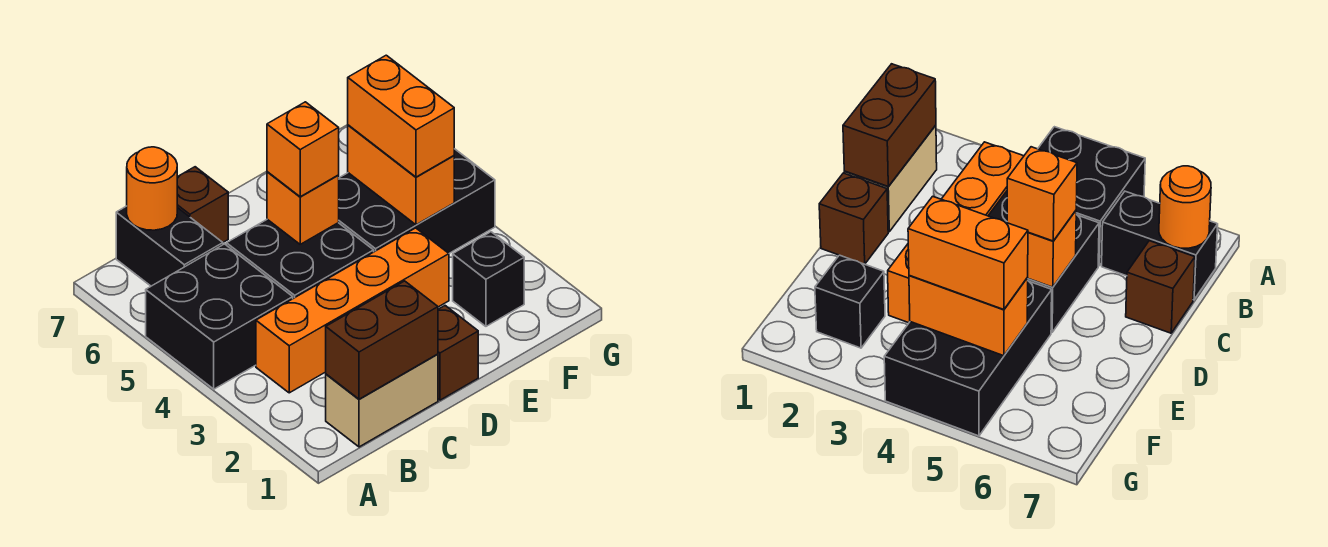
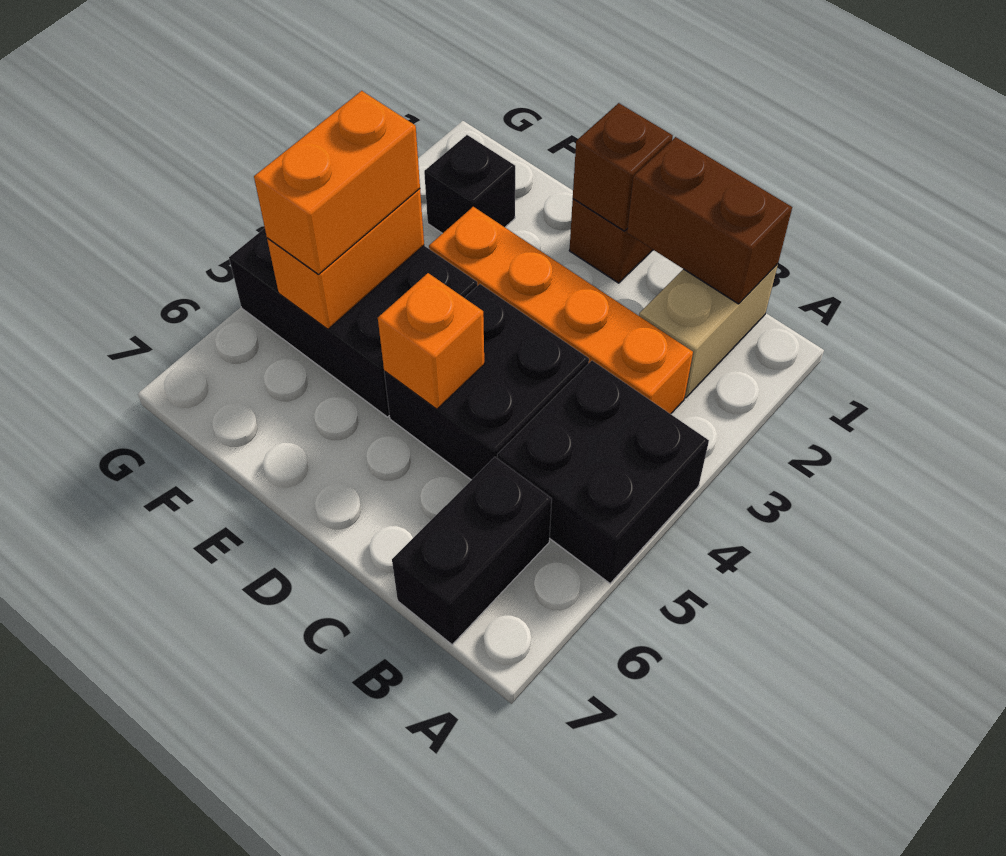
tan 1x2 brick [326,354,438,447] -> tan 1x2 brick turned to [639,264,778,398]
orange 1x1 round brick [127,147,177,230] -> none
brown 1x1 brick [177,167,228,242] -> brown 1x1 brick moved to [573,103,673,231]
orange 1x1 brick [267,102,339,197] -> none

